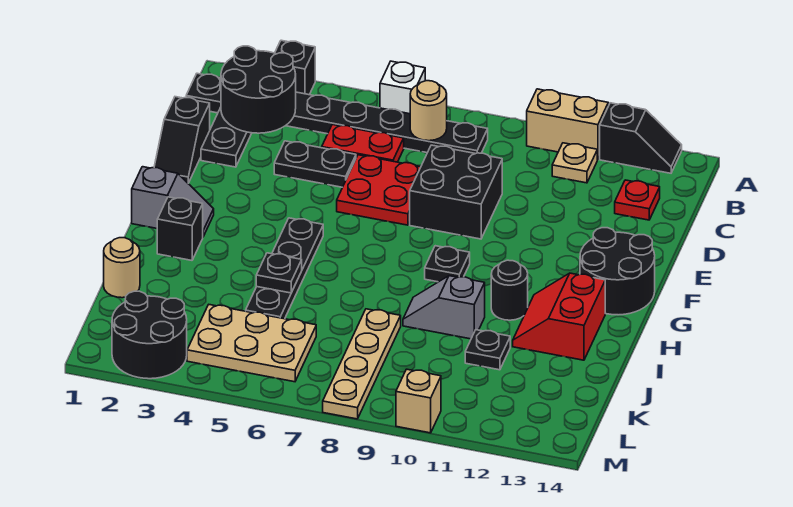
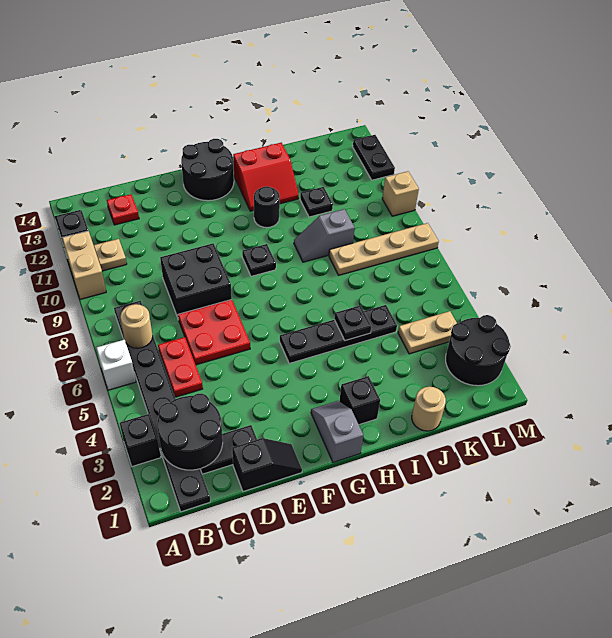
black 1x2 plate [274,141,356,187] -> black 1x2 plate moved to [353,135,395,180]
grey 1x2 slope [403,276,485,339] -> grey 1x2 slope turned to [294,209,355,262]
tan 2x3 plate [187,305,316,382] -> tan 1x2 plate [398,311,457,354]

